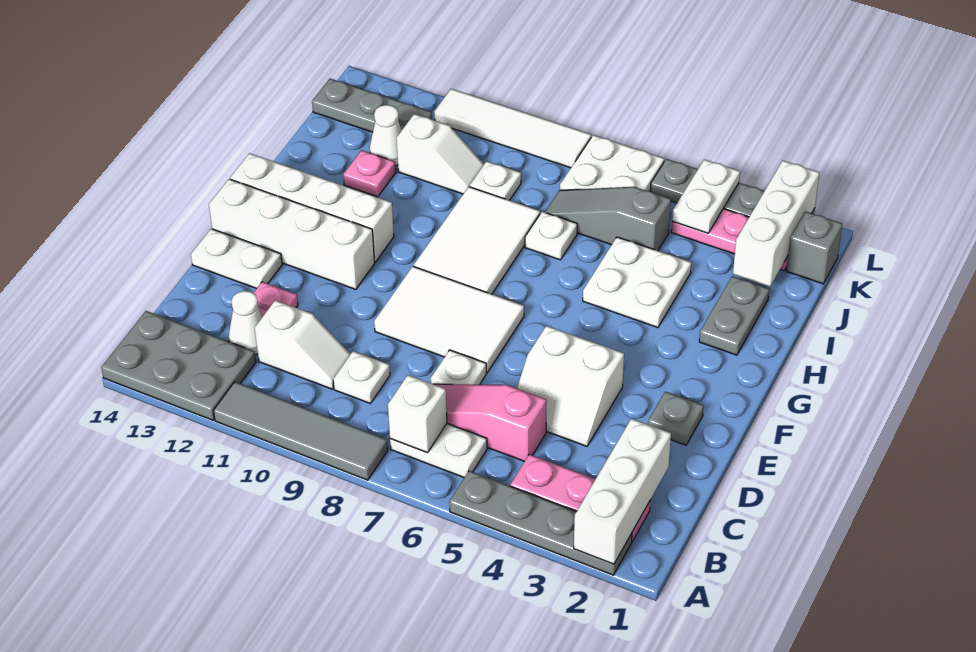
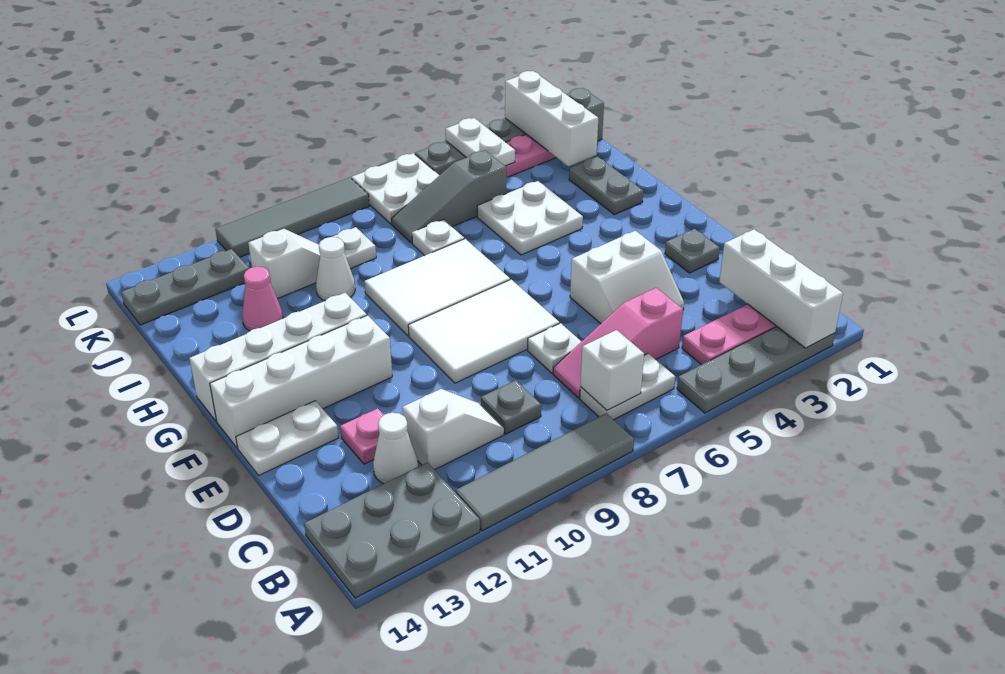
white 1x1 plate [333,351,390,404] -> grey 1x1 plate [481,380,541,434]
white 2x3 tile [414,187,540,294] -> white 2x3 tile turned to [364,239,510,336]
pink 1x1 plate [343,150,396,197] -> pink 1x1 cone [242,267,283,331]
white 1x1 cone [370,105,402,166] -> white 1x1 cone moved to [316,237,355,301]
white 1x4 tile [434,89,591,168] -> grey 1x4 tile [215,178,369,257]

